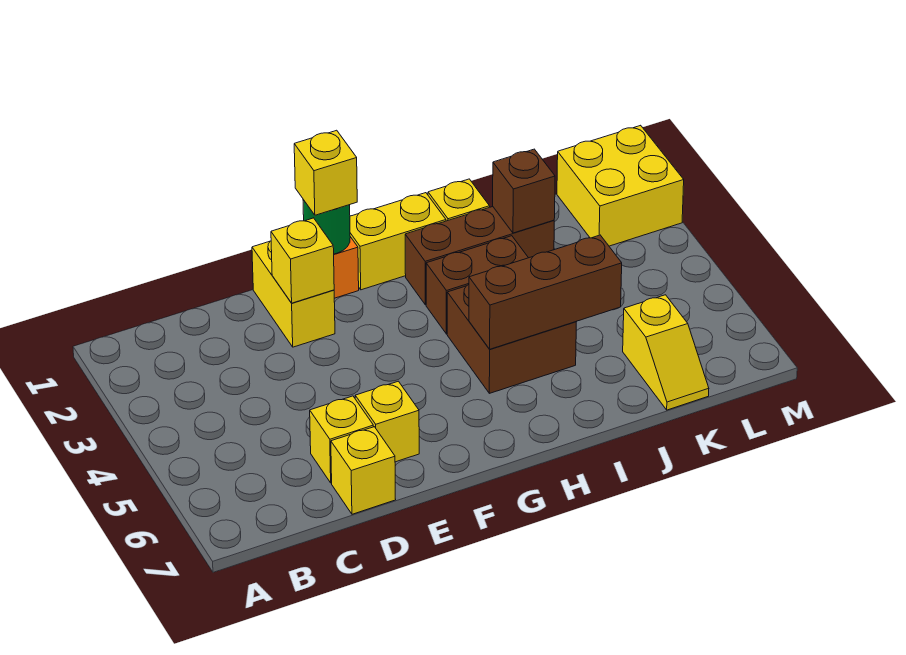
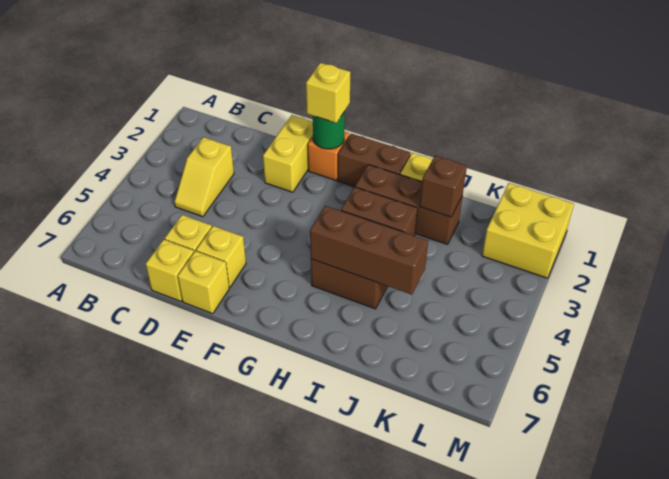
yellow 1x1 brick [271,218,334,303] -> yellow 1x1 brick moved to [178,251,229,314]
yellow 1x2 brick [350,193,446,290] -> brown 1x2 brick [338,134,411,187]
yellow 1x2 slope [623,295,709,410] -> yellow 1x2 slope moved to [174,137,234,217]

